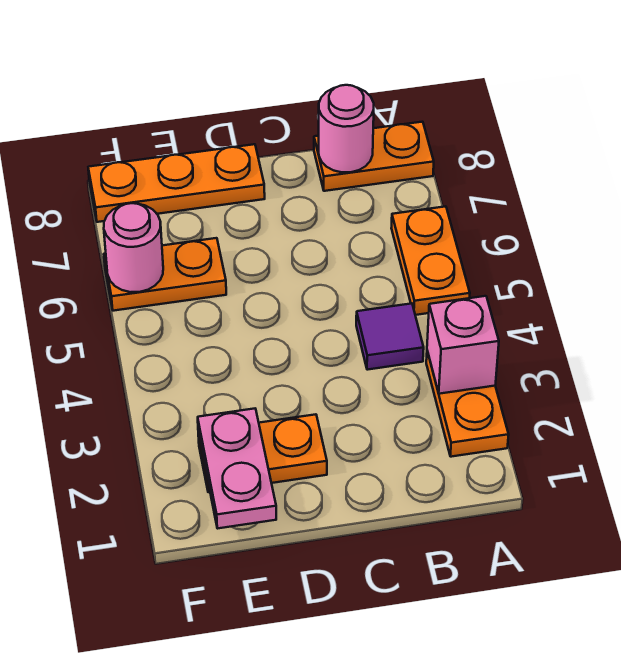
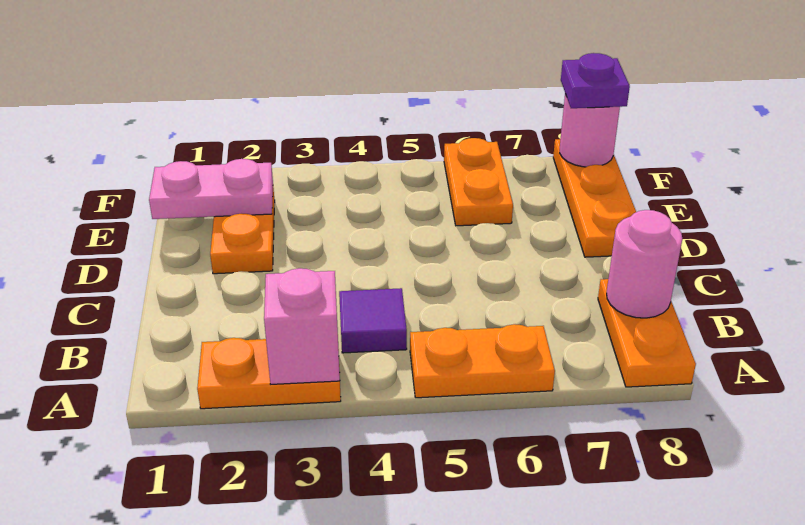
pink 1x1 round brick [104,203,163,292] -> pink 1x1 round brick moved to [560,94,620,167]
none -> purple 1x1 plate [561,53,630,108]

